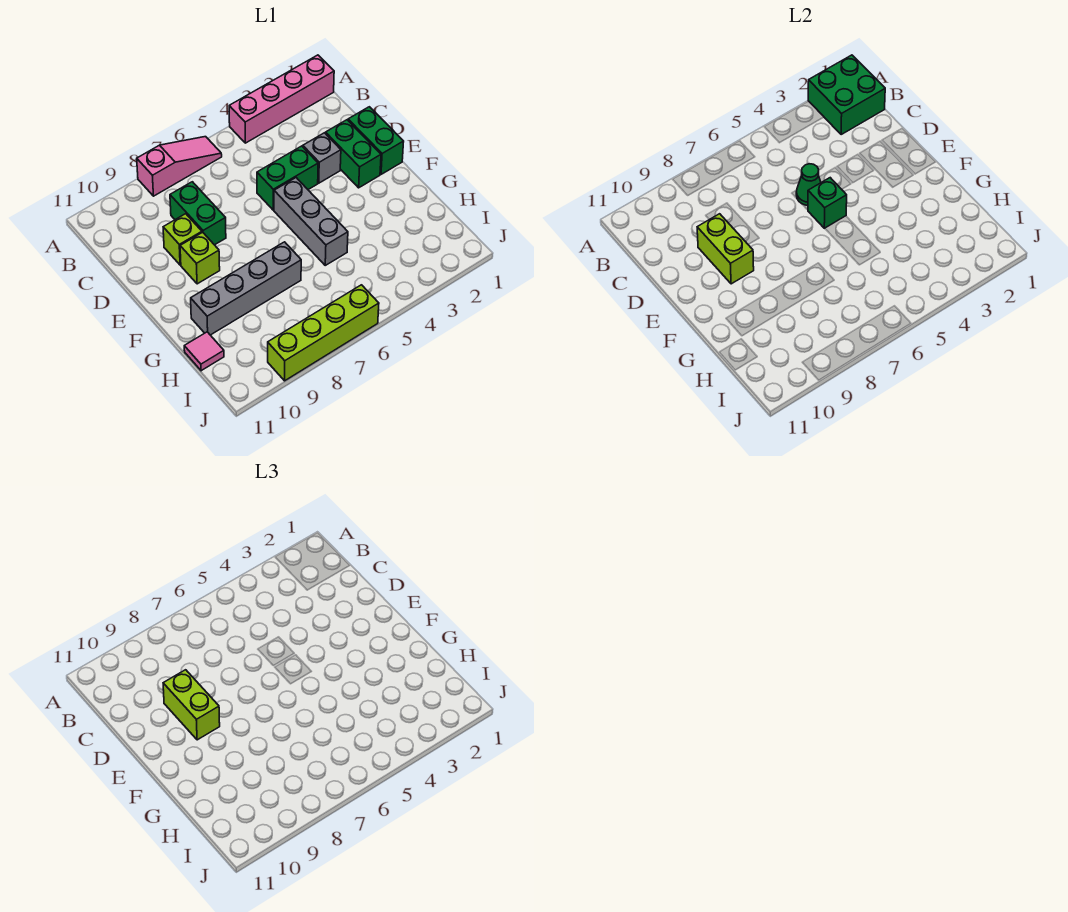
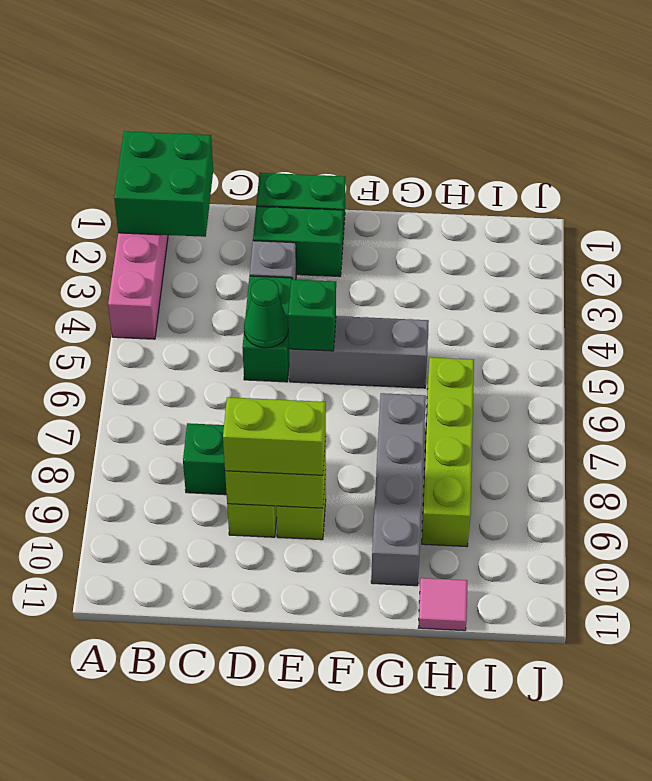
pink 1x3 slope [137,137,222,196] -> none
lime 1x4 brick [268,285,379,381] -> lime 1x4 brick moved to [422,357,474,547]

